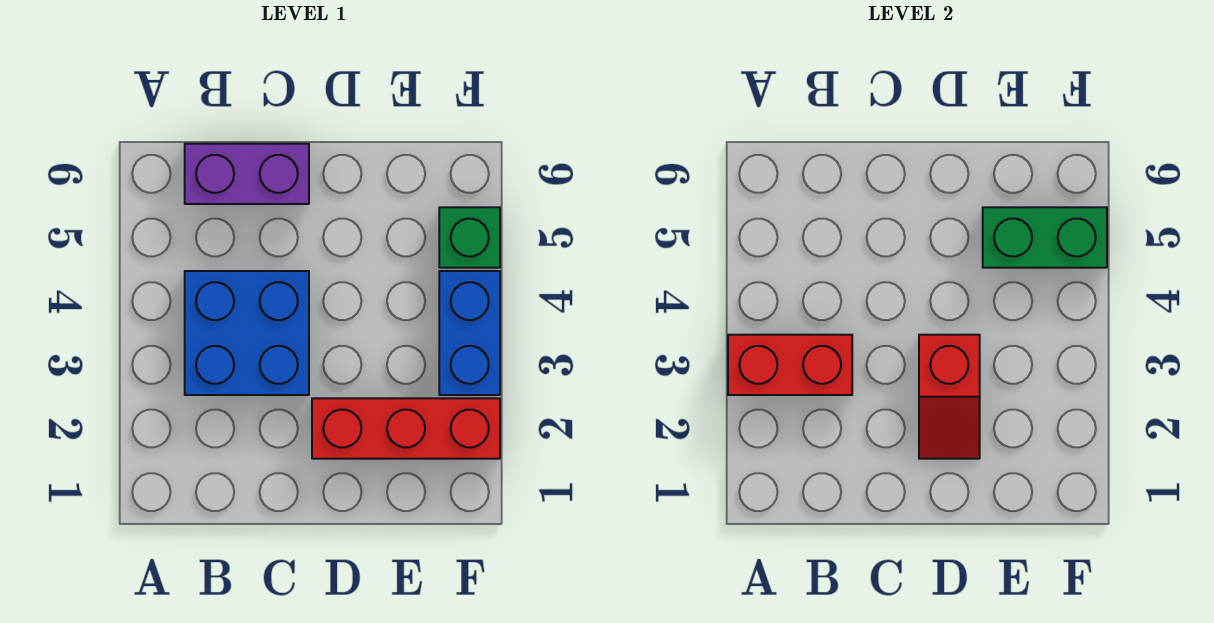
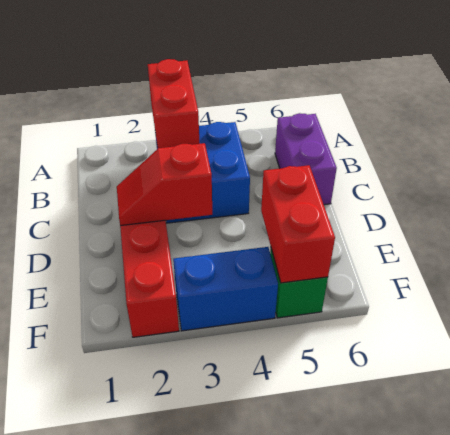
green 1x2 brick [983,207,1107,268] -> red 1x2 brick [261,165,335,283]

